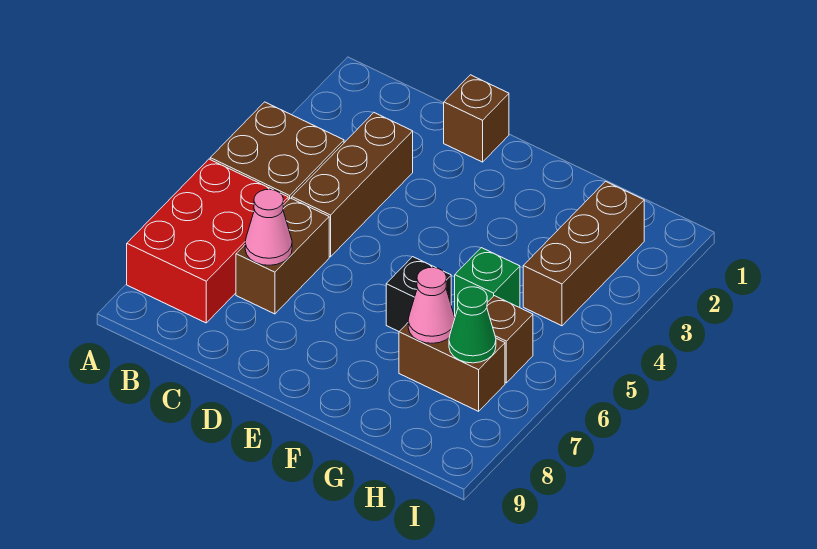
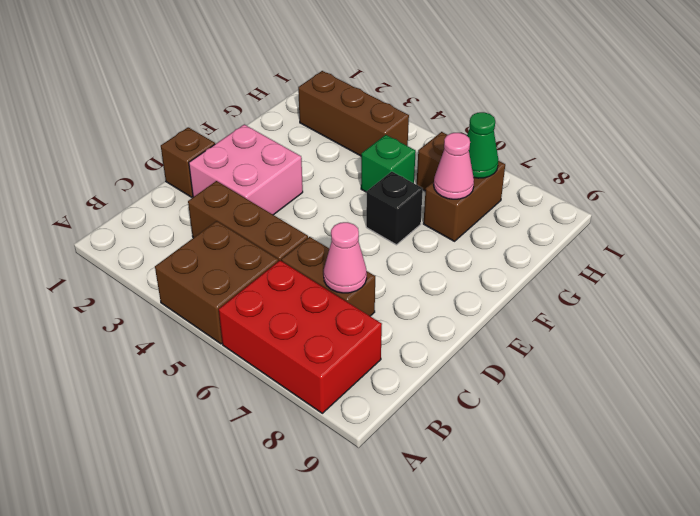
none -> pink 2x2 brick [189,124,303,215]

